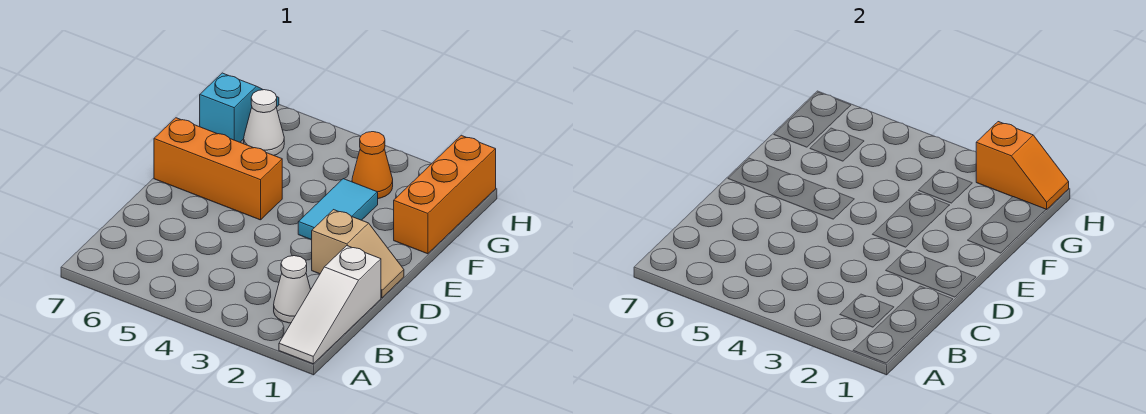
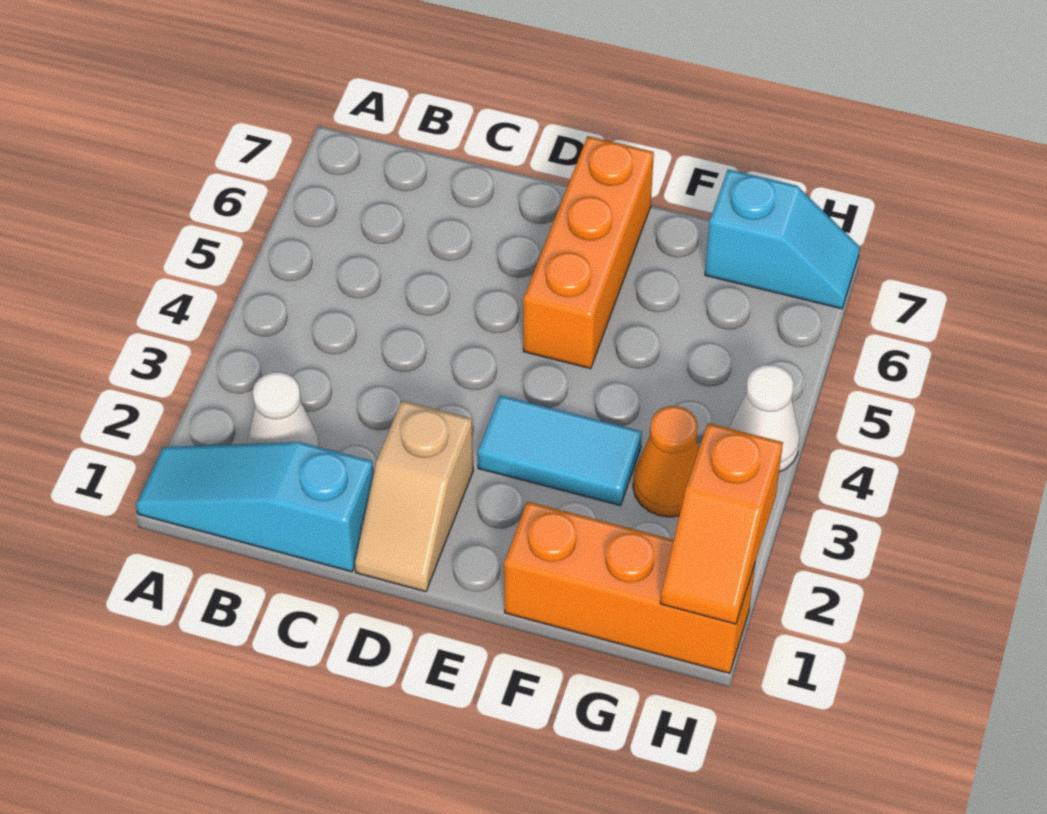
white 1x3 slope [279,246,381,364] -> cyan 1x3 slope [136,442,374,572]
white 1x1 cone [244,90,284,155] -> white 1x1 cone moved to [729,365,800,472]

